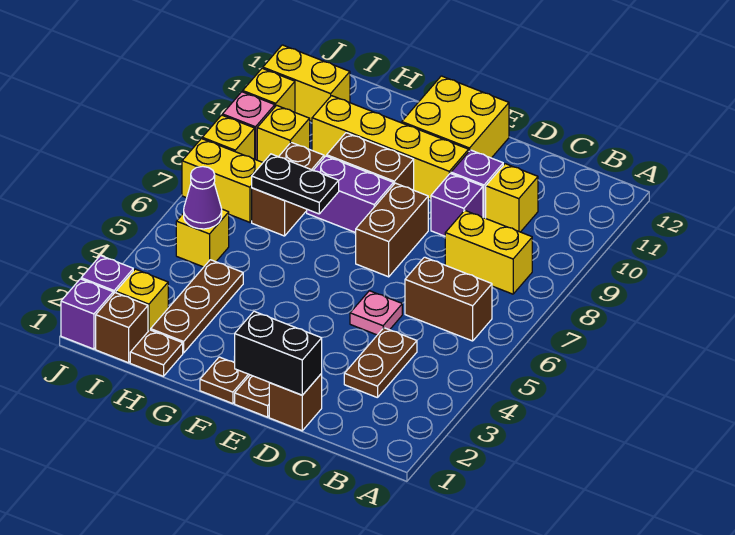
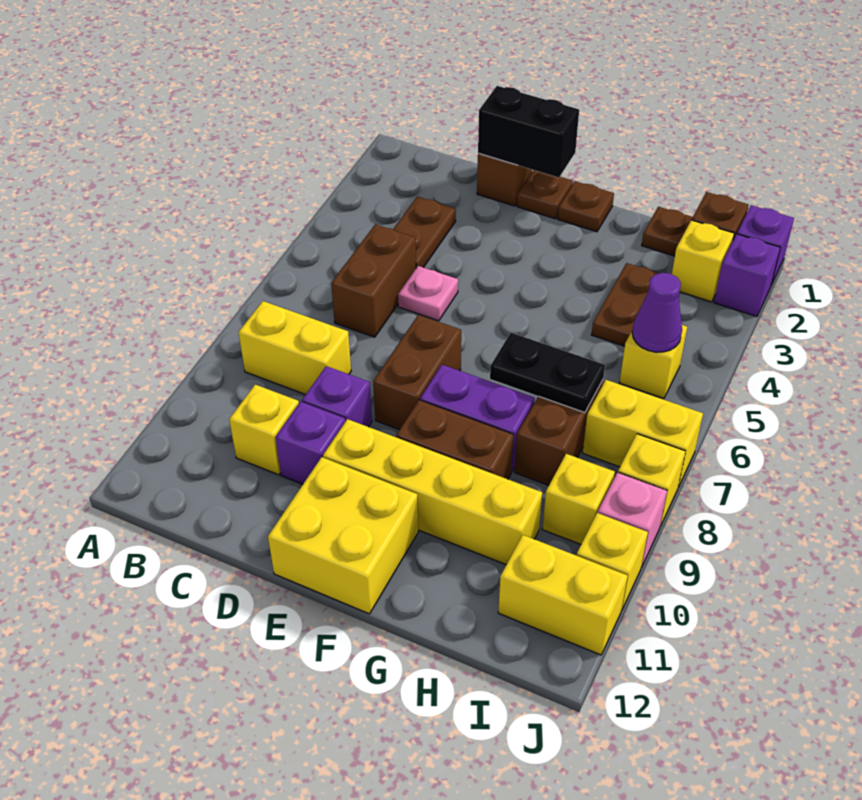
brown 1x2 brick [405,257,492,341] -> brown 1x2 brick turned to [331,224,416,337]
brown 1x3 plate [151,260,243,353] -> brown 1x2 plate [592,263,659,346]

